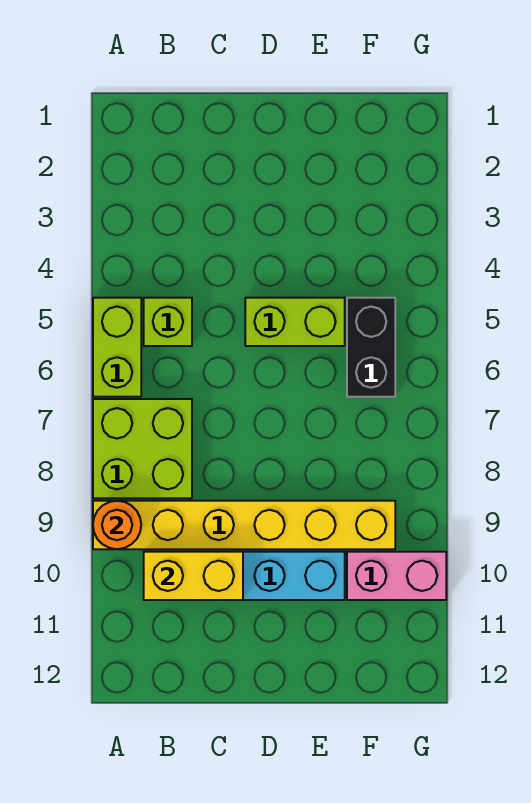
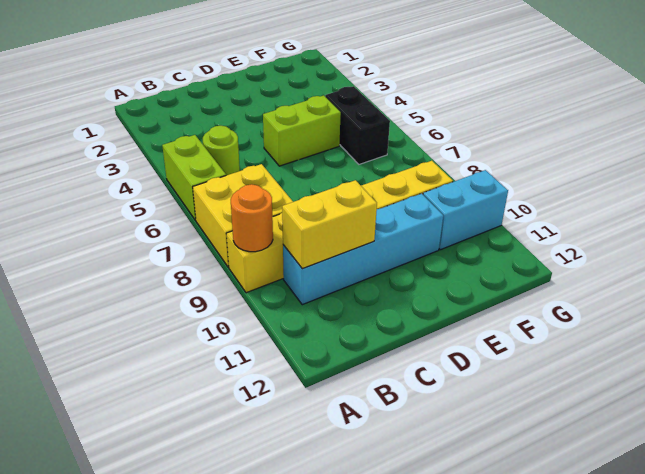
lime 2x2 brick [93,399,192,498] -> yellow 2x2 brick [193,164,293,267]
lime 1x1 brick [144,298,192,346] -> lime 1x1 round brick [203,126,240,175]
pink 1x2 brick [347,552,446,600] -> cyan 1x2 brick [423,170,508,250]

